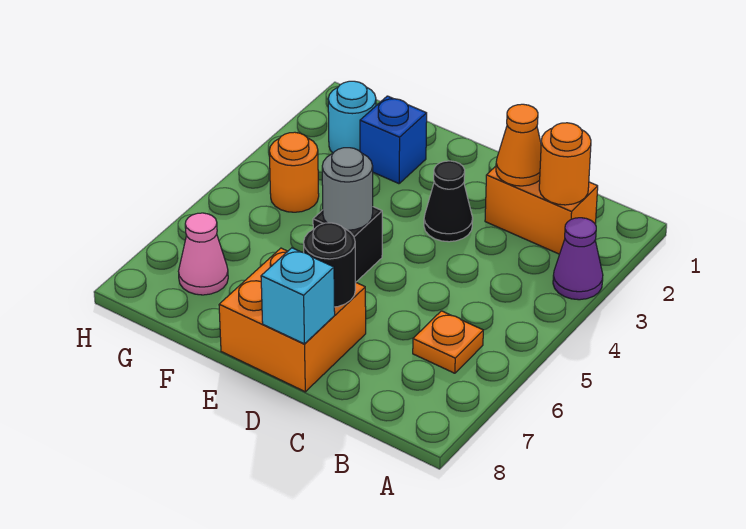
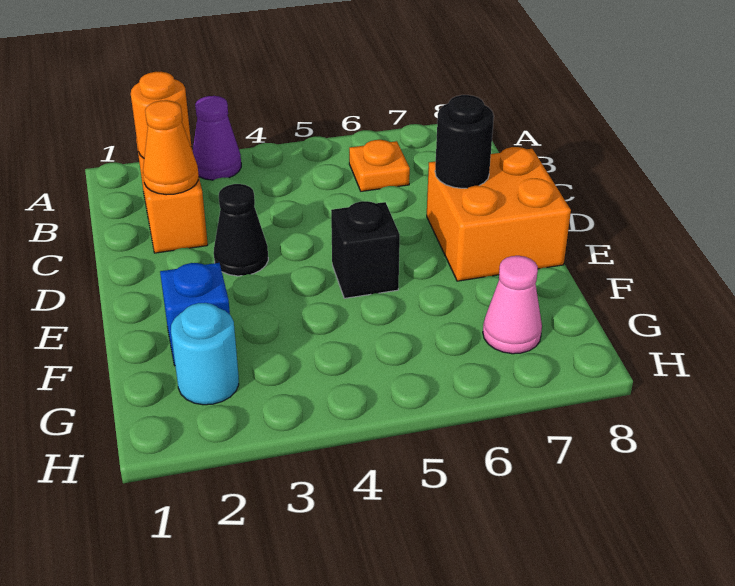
cyan 1x1 brick [261,248,335,344] -> none
grey 1x1 round brick [322,148,373,230] -> none
orange 1x1 round brick [269,132,319,212] -> none

